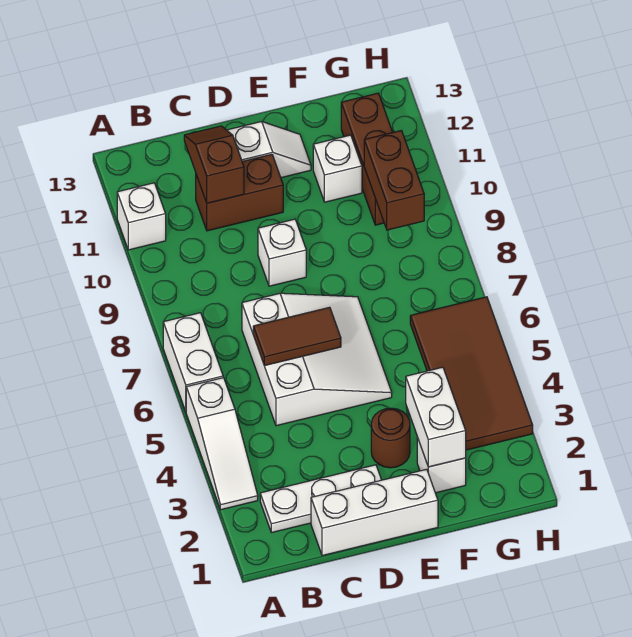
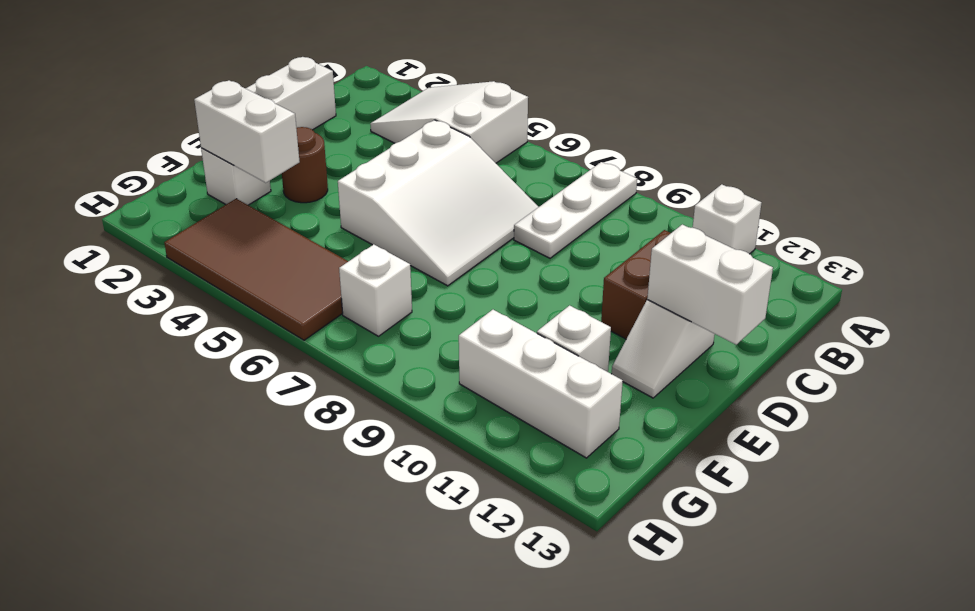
white 1x3 slope [186,378,258,510] -> white 2x3 slope [370,81,528,163]
white 1x2 brick [163,313,223,411] -> white 1x2 brick moved to [647,224,773,344]
white 1x3 plate [260,465,381,533] -> white 1x3 plate moved to [514,162,637,258]
white 3x3 slope [242,293,392,426] -> white 3x3 slope turned to [338,120,538,286]
brown 1x2 tile [253,307,341,366] -> none
brown 1x2 slope [184,126,244,203] -> none
white 1x1 brick [258,219,306,286] -> white 1x1 brick moved to [339,244,412,336]
brown 1x2 brick [364,131,424,230] -> none
brown 1x3 brick [341,93,393,225] -> white 1x3 brick [459,310,623,458]

